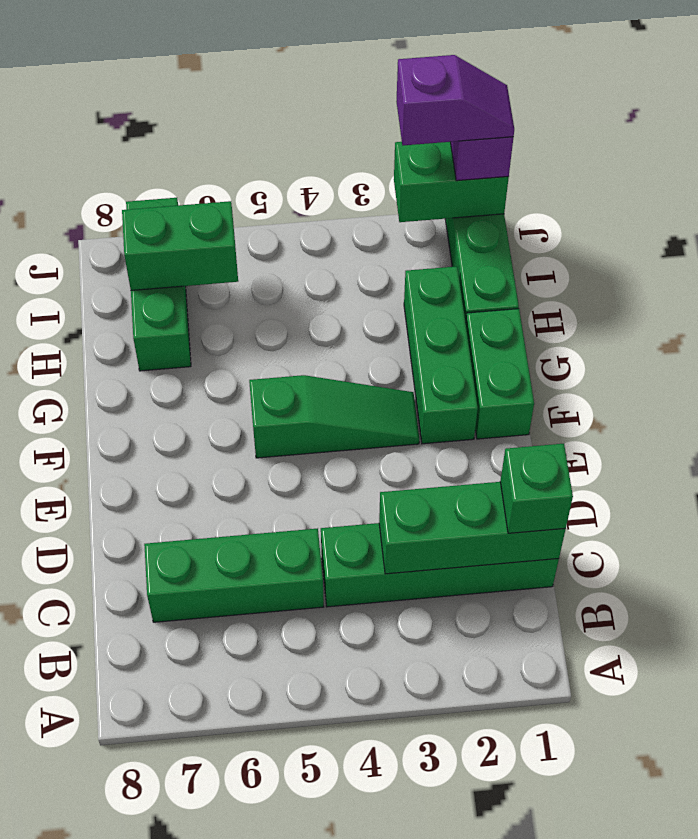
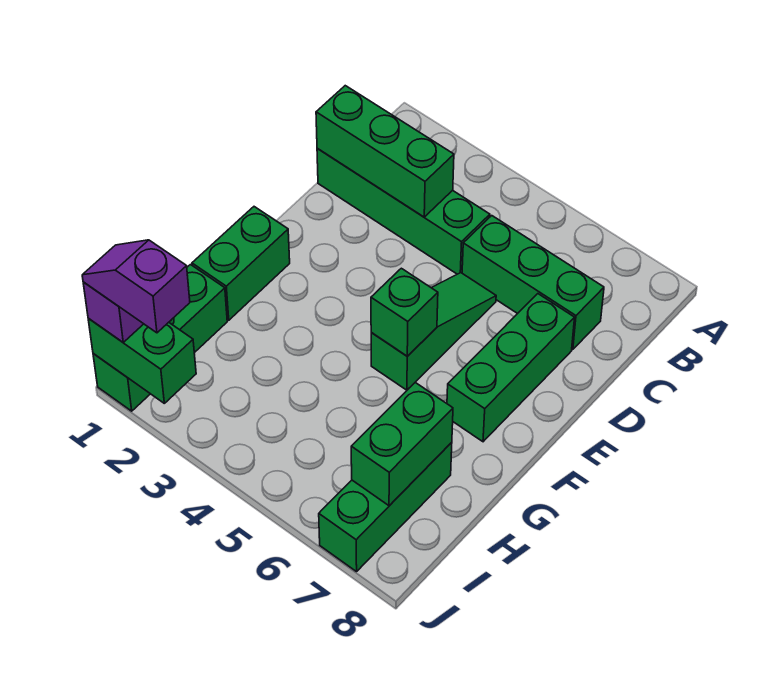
green 1x1 brick [500,444,573,533] -> green 1x1 brick moved to [371,268,438,356]
green 1x3 brick [404,266,478,444] -> green 1x3 brick moved to [447,294,575,442]
green 1x3 slope [249,375,419,458] -> green 1x3 slope turned to [371,273,496,390]
green 1x2 brick [122,201,238,290] -> green 1x2 brick turned to [351,383,453,506]

